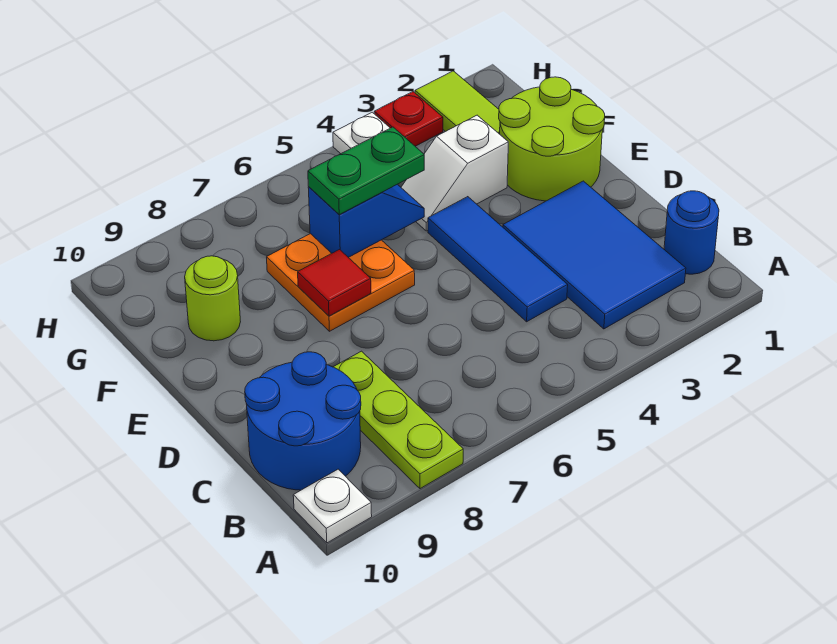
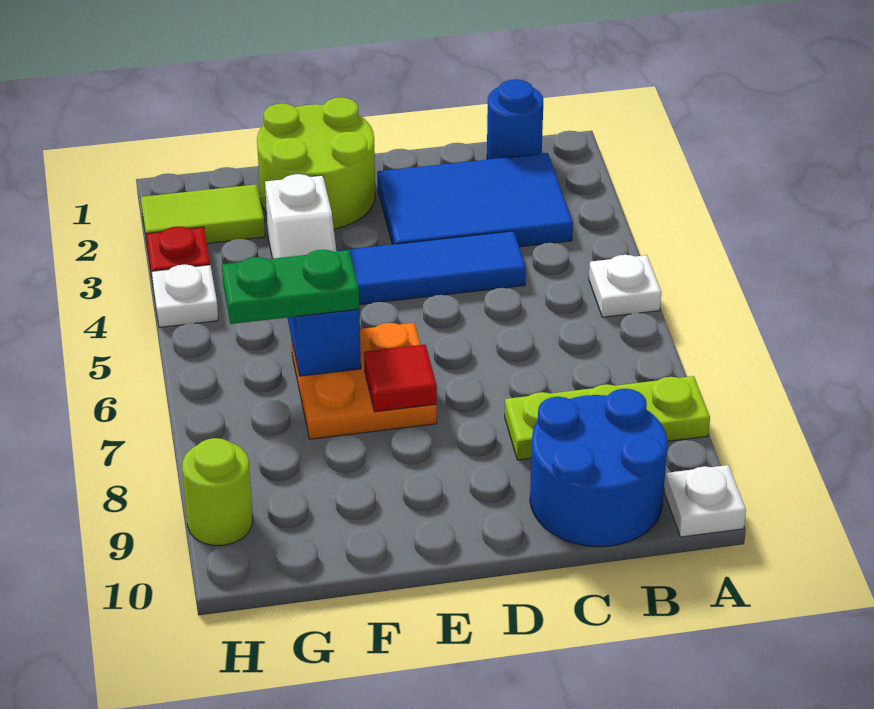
none -> white 1x1 plate [589,255,661,317]
green 1x2 plate [308,127,424,215] -> green 1x2 plate turned to [222,250,359,324]
lime 1x1 round brick [185,256,240,341] -> lime 1x1 round brick moved to [182,438,253,546]

